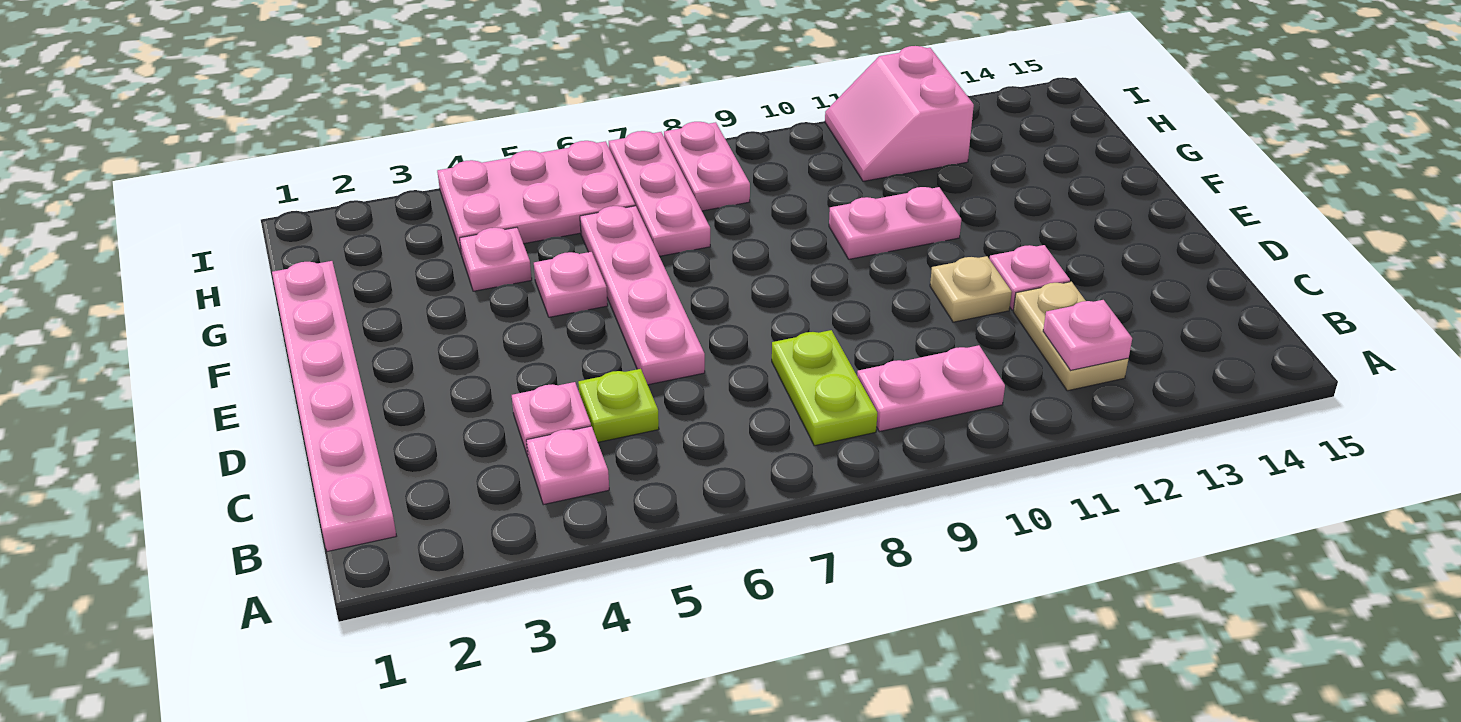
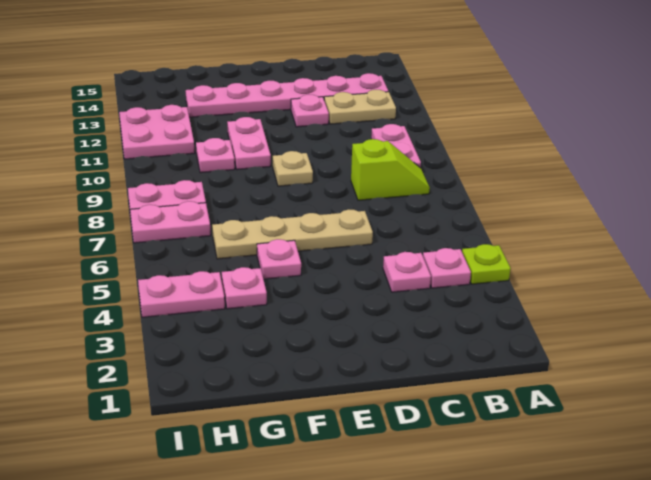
pink 1x6 plate [272,261,396,552] -> pink 1x6 plate moved to [186,73,388,117]
lime 1x2 plate [772,330,877,446] -> lime 1x2 slope [351,139,430,200]
pink 1x1 plate [1043,300,1132,370] -> pink 1x1 plate moved to [196,138,235,173]
lime 1x1 plate [578,369,659,442] -> lime 1x1 plate moved to [462,244,511,284]
pink 1x4 plate [580,206,705,385] -> tan 1x4 plate [212,209,373,259]
tan 1x1 plate [930,256,1012,322] -> tan 1x1 plate moved to [273,151,313,186]
pink 1x3 plate [609,131,710,256] -> pink 1x2 plate [130,201,211,243]
pink 2x3 plate [437,141,635,255] -> pink 1x2 plate [138,271,225,317]
pink 2x2 slope [825,46,974,181] -> pink 2x2 plate [119,105,195,159]

